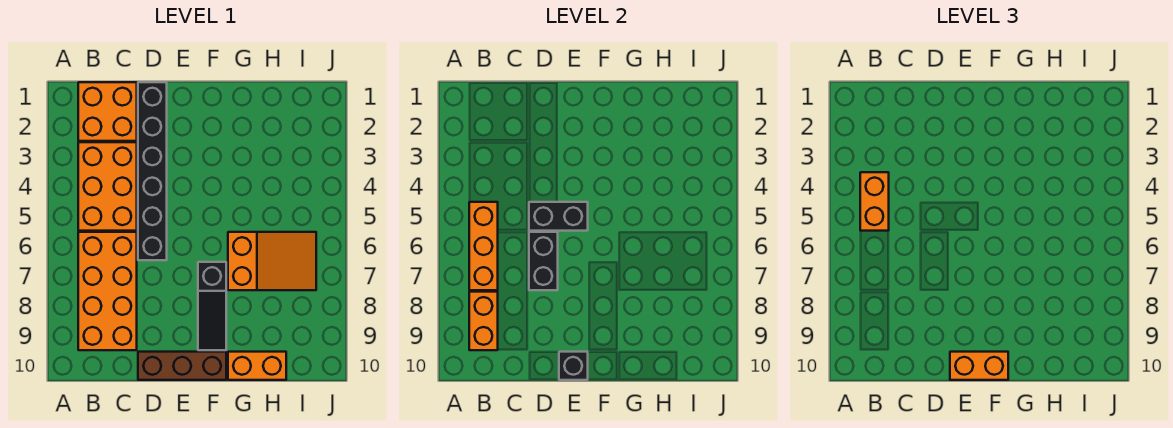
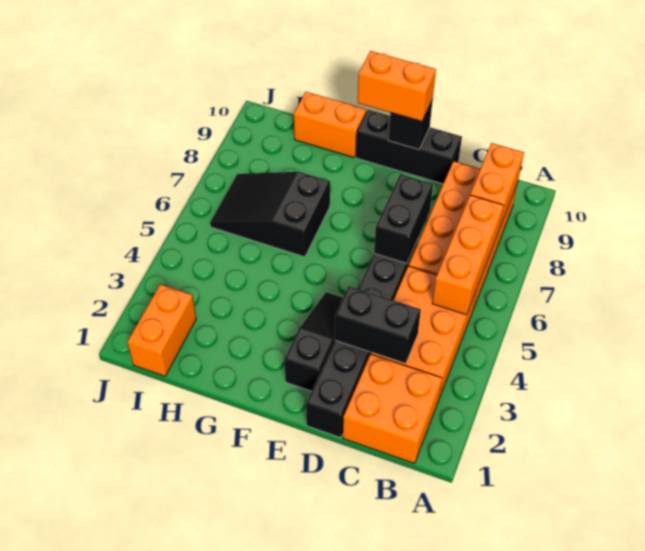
orange 1x2 brick [860,172,889,231] -> orange 1x2 brick moved to [127,284,196,376]
black 1x2 brick [529,202,588,231] -> black 1x2 brick moved to [335,286,421,364]
brown 1x3 brick [138,352,226,380] -> black 1x3 brick [356,110,462,184]
black 1x3 slope [198,262,226,350] -> black 1x3 slope moved to [285,292,343,391]
orange 2x3 slope [228,232,316,290] -> black 2x3 slope [210,172,330,257]

